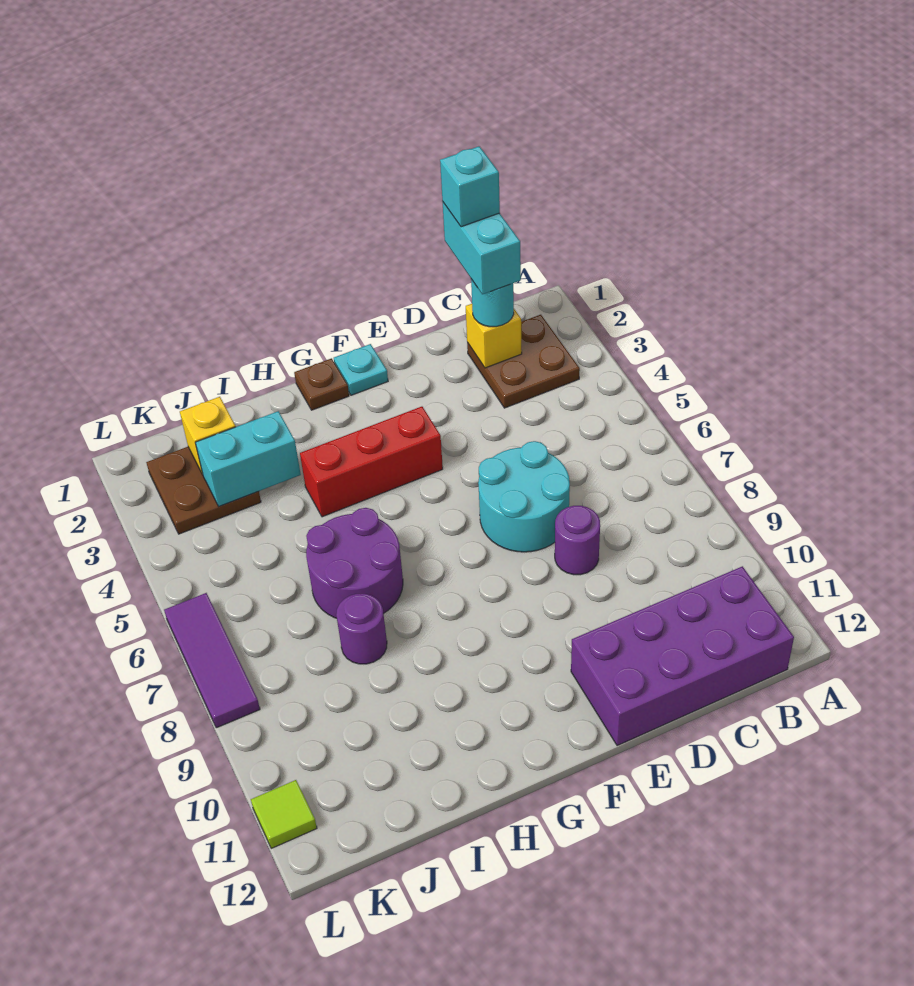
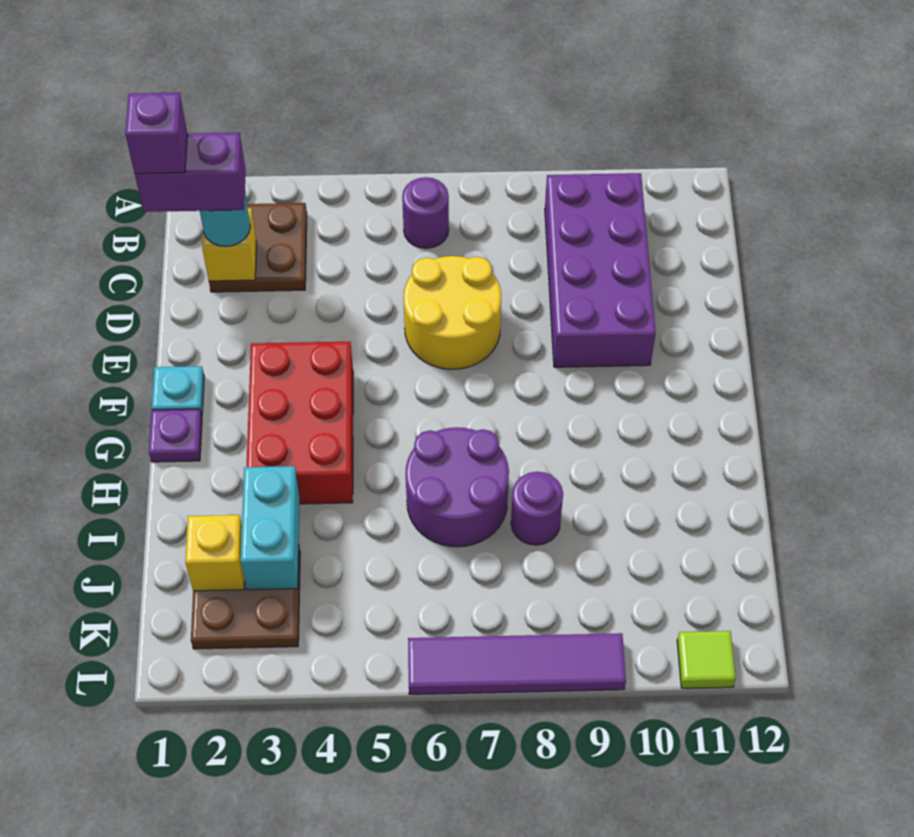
purple 2x4 brick [571,566,794,746] -> purple 2x4 brick moved to [545,173,656,367]
cyan 1x2 brick [443,203,521,294] -> purple 1x2 brick [135,133,246,212]
cyan 1x1 brick [440,146,500,227] -> purple 1x1 brick [125,93,187,174]
cyan 2x2 round brick [478,441,570,552] -> yellow 2x2 round brick [403,256,501,369]
purple 1x1 round brick [555,506,600,575] -> purple 1x1 round brick moved to [402,177,449,248]
red 1x3 brick [300,407,443,517] -> red 2x3 brick [247,342,353,504]
brown 1x1 plate [294,358,349,410] -> purple 1x1 plate [149,409,202,462]
purple 1x3 tile [164,593,260,728] -> purple 1x4 tile [408,633,626,694]

